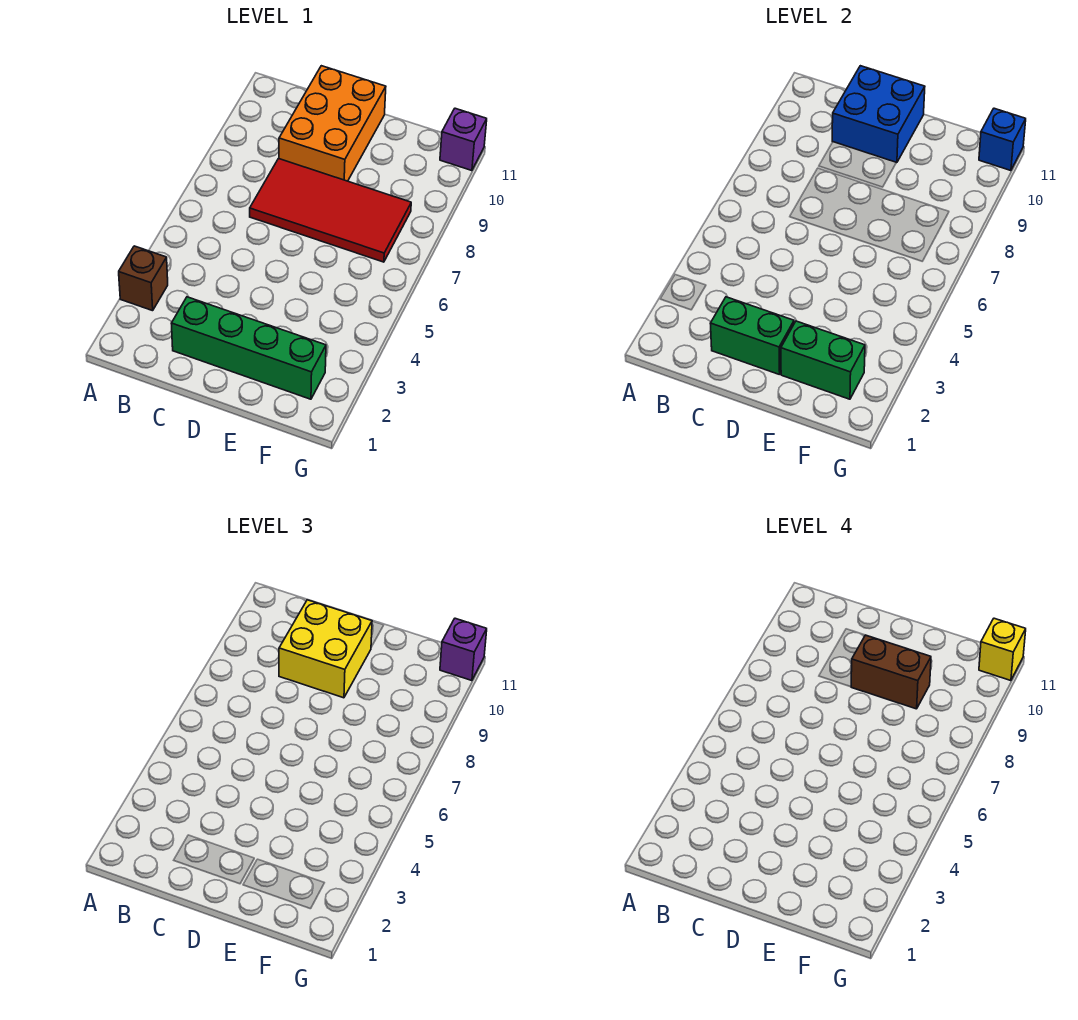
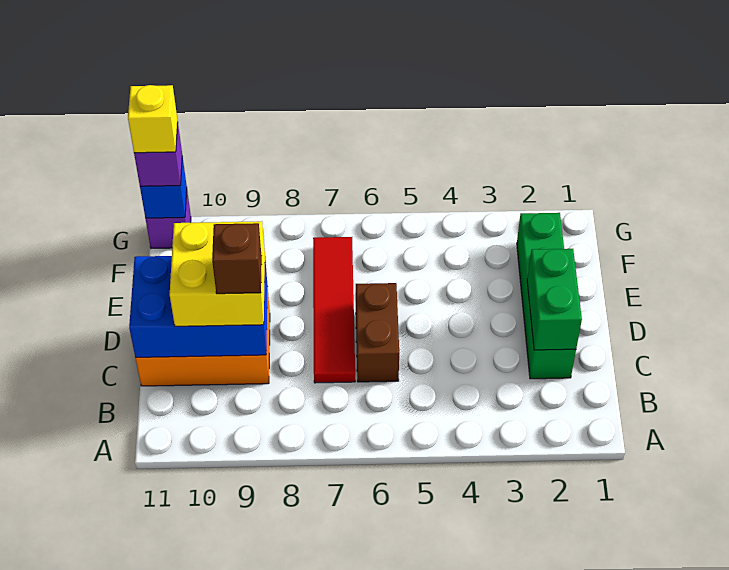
brown 1x1 brick [119,246,168,311] -> brown 1x1 brick moved to [212,223,262,294]
red 2x4 tile [250,159,411,262] -> red 1x4 tile [313,237,355,383]
blue 2x2 brick [832,66,925,163] -> blue 2x3 brick [129,256,268,357]
brown 1x2 brick [851,635,931,709] -> brown 1x2 brick moved to [356,283,399,382]
green 1x2 brick [781,321,865,399] -> none

